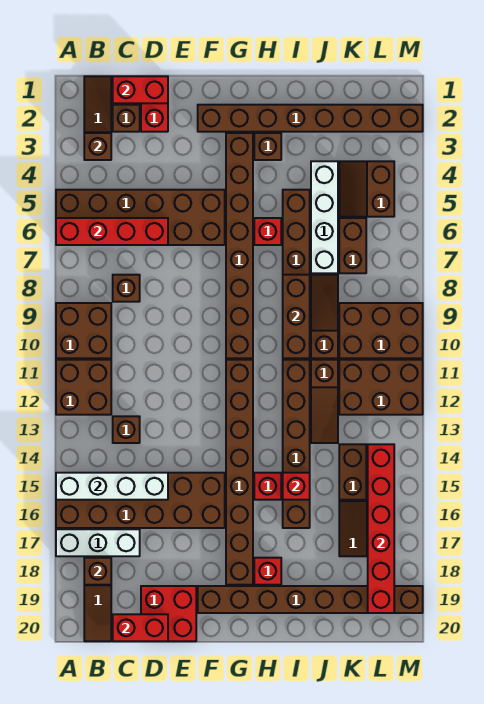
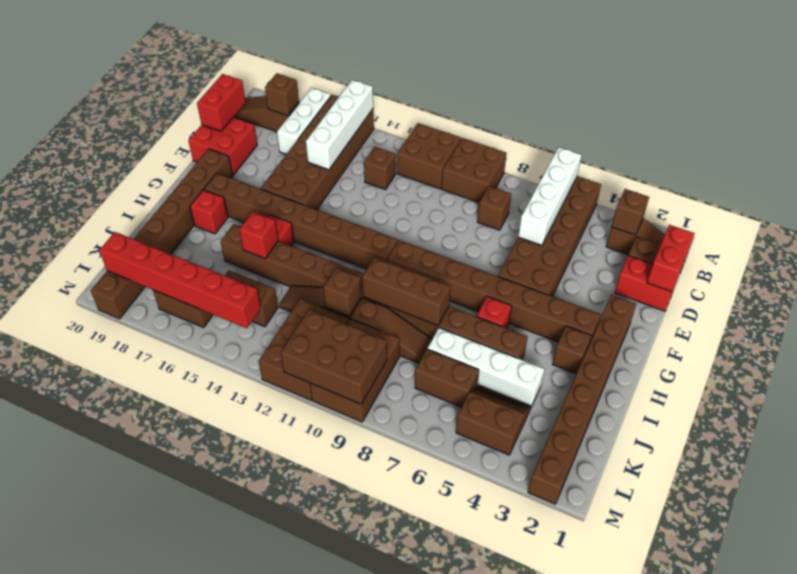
red 1x4 brick [56,218,168,245] -> white 1x4 brick [518,147,581,245]
none -> brown 1x1 brick [324,268,361,317]
none -> brown 2x3 brick [281,310,387,404]

